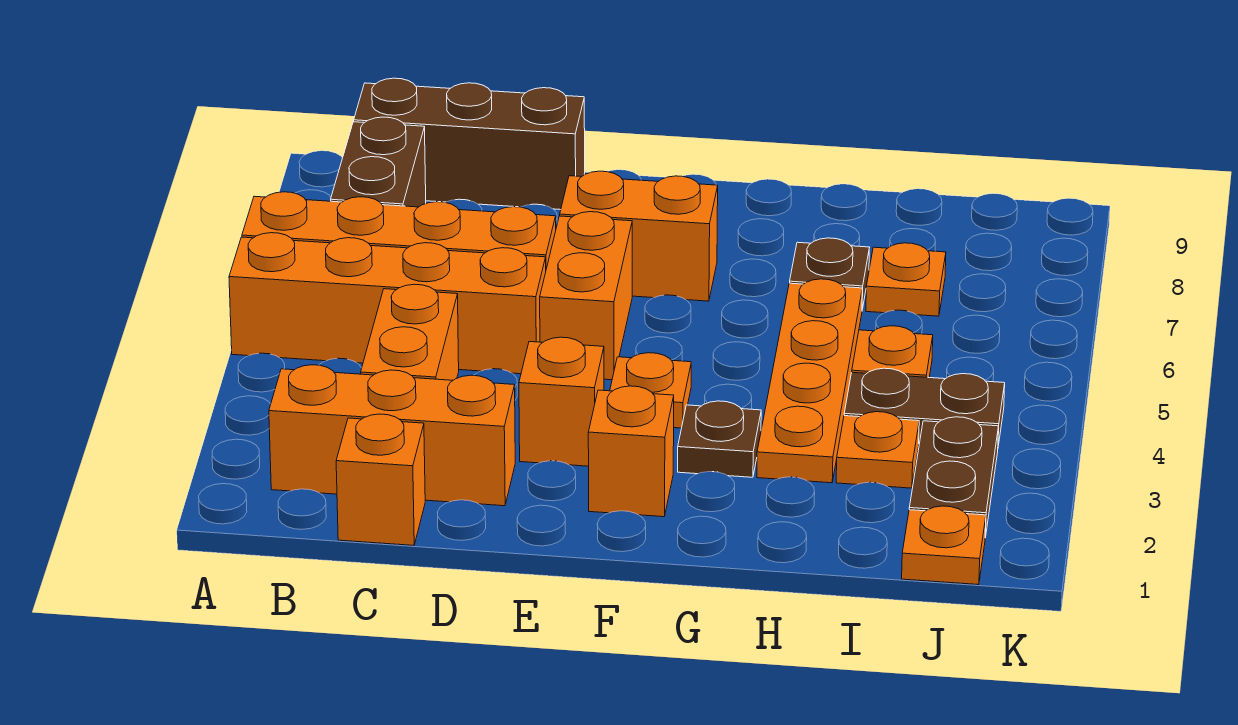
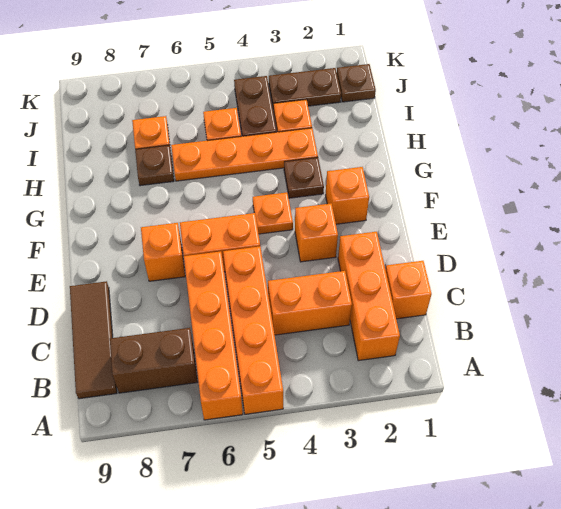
brown 1x3 brick [354,78,585,210] -> brown 1x3 tile [70,281,117,399]
orange 1x2 brick [560,171,718,301] -> orange 1x1 brick [141,223,185,281]
orange 1x1 plate [902,506,986,585] -> brown 1x1 plate [337,64,376,102]

